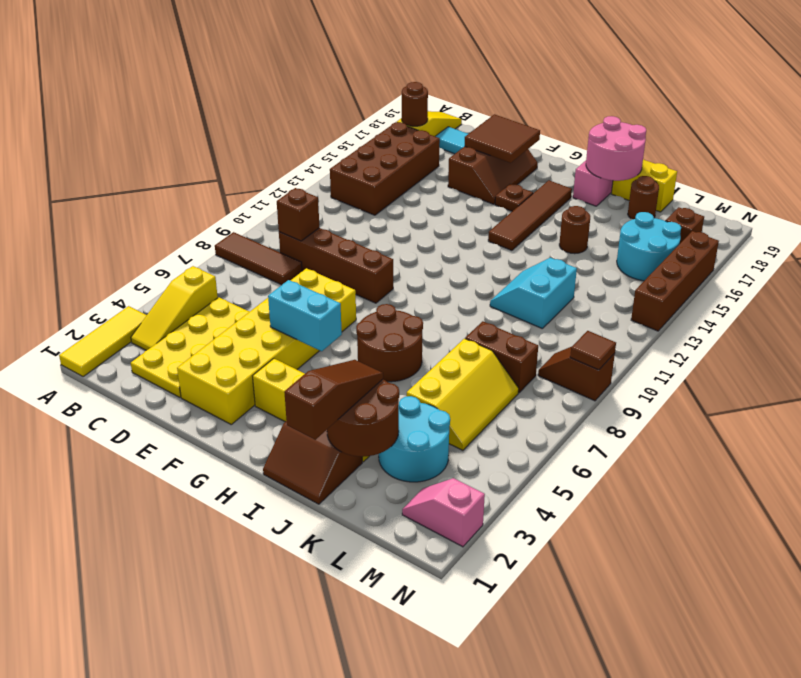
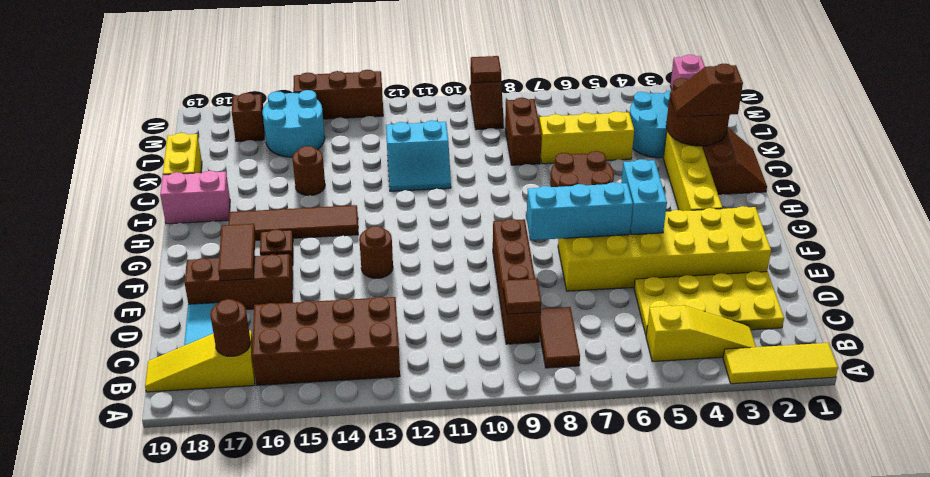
brown 1x3 tile [215,232,302,285] -> brown 1x2 tile [540,307,580,368]
brown 1x1 brick [277,188,319,241] -> brown 1x1 tile [503,279,541,314]
brown 2x2 tile [465,114,540,163] -> brown 1x2 tile [218,224,256,281]
none -> cyan 1x3 brick [527,182,633,240]
pink 2x2 round brick [586,116,646,181] -> none
brown 1x3 slope [284,360,383,440] -> brown 1x2 slope [670,64,743,117]
brown 1x1 round brick [628,176,659,219] -> brown 1x1 round brick moved to [359,226,393,278]
brown 1x4 brick [631,231,719,331] -> brown 1x3 brick [293,70,383,119]

